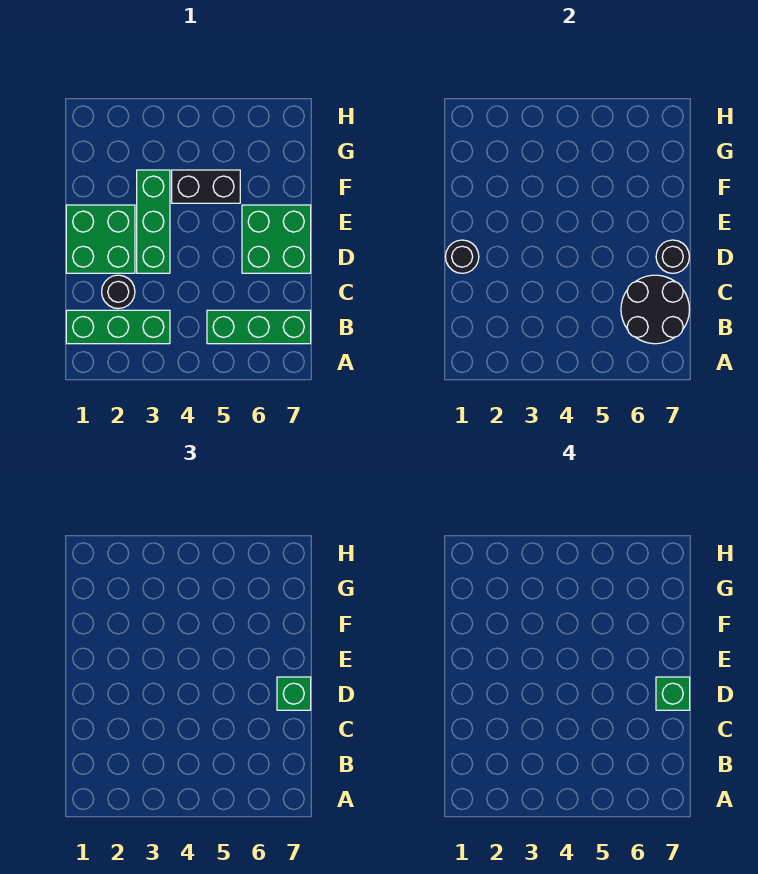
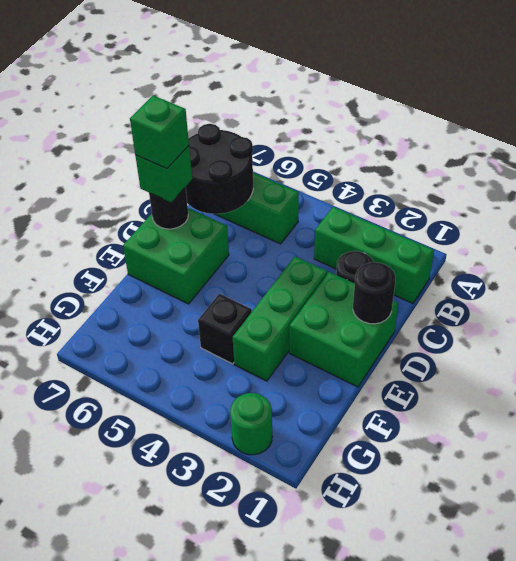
black 1x2 brick [172,170,240,203] -> black 1x1 brick [198,294,252,364]
none -> green 1x1 round brick [230,393,272,455]

